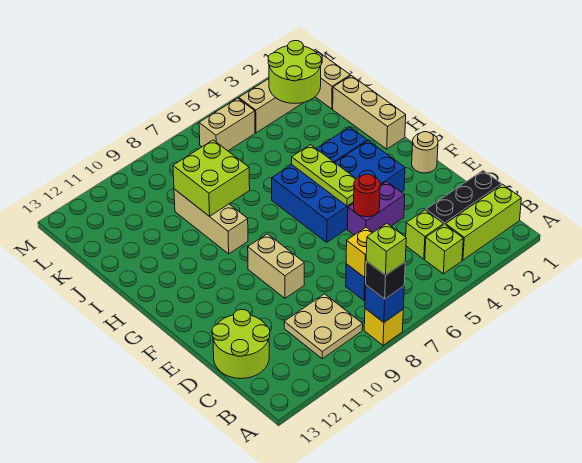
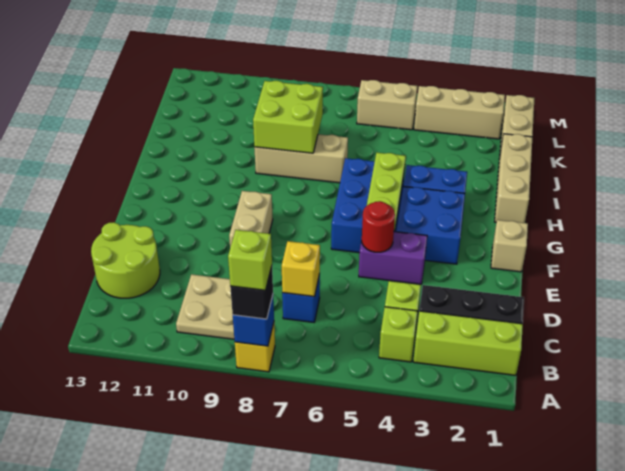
tan 1x1 round brick [412,132,438,173] -> tan 1x1 brick [491,220,528,272]
tan 1x3 brick [174,189,248,254] -> tan 1x3 brick turned to [254,134,348,183]
lime 2x2 round brick [268,41,321,103] -> none

